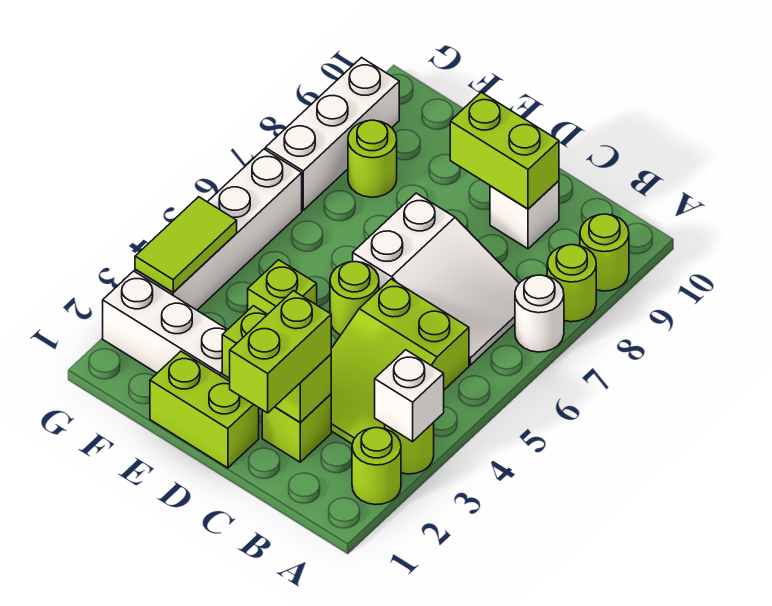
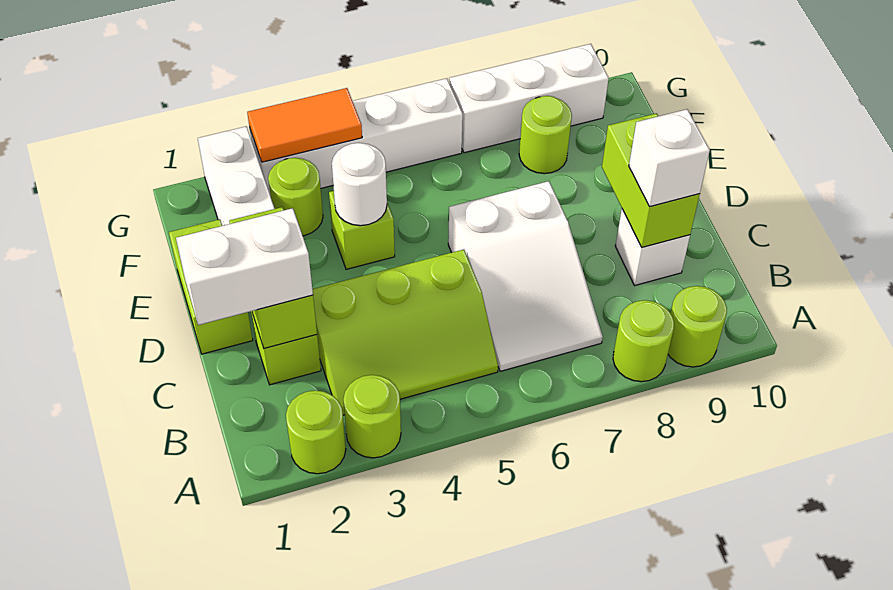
white 1x1 brick [375,350,444,442] -> white 1x1 brick moved to [629,109,710,206]
white 1x1 round brick [515,275,564,352] -> white 1x1 round brick moved to [332,143,387,226]
lime 2x3 slope [331,279,469,444] -> lime 2x3 slope turned to [312,249,498,415]
lime 1x2 brick [230,291,331,413] -> white 1x2 brick [176,208,313,325]
lime 1x1 round brick [330,262,379,335] -> lime 1x1 round brick moved to [268,158,323,236]
lime 1x2 tile [135,197,237,292] -> orange 1x2 tile [247,88,362,162]

